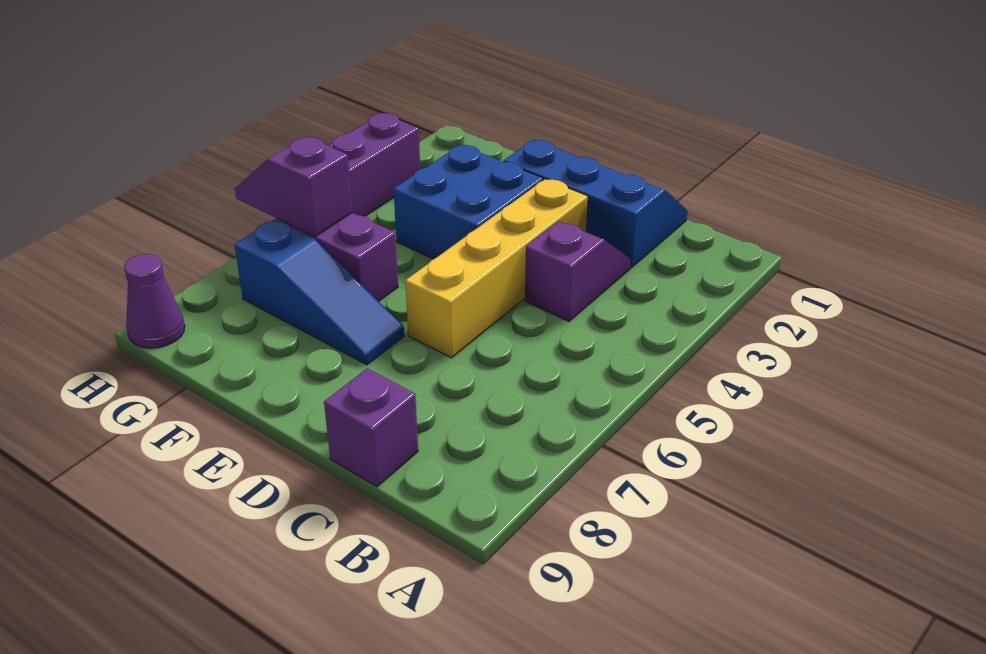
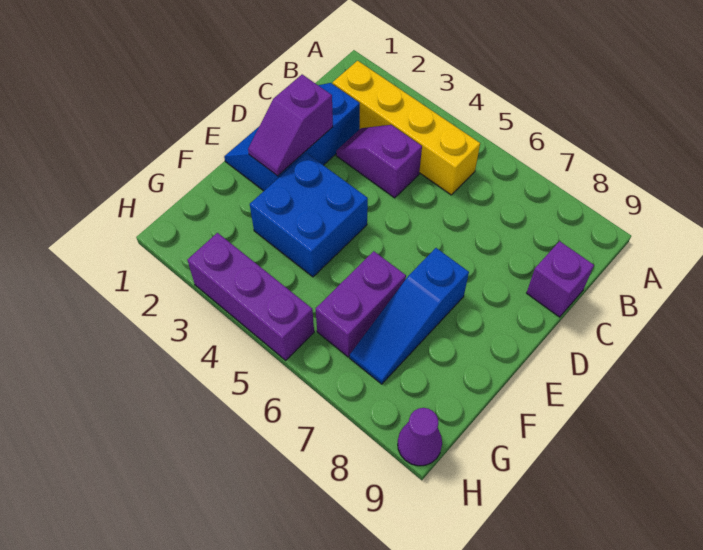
yellow 1x4 brick [405,179,588,358] -> yellow 1x4 brick moved to [333,61,480,195]
blue 1x3 slope [234,220,404,365] -> blue 1x3 slope turned to [350,248,469,384]
purple 1x2 slope [235,137,352,236] -> purple 1x2 slope moved to [248,75,333,176]

